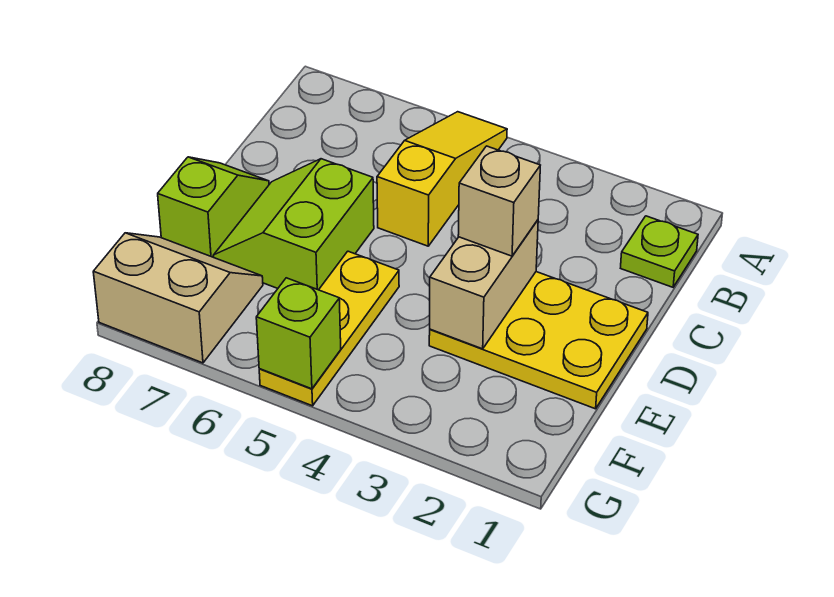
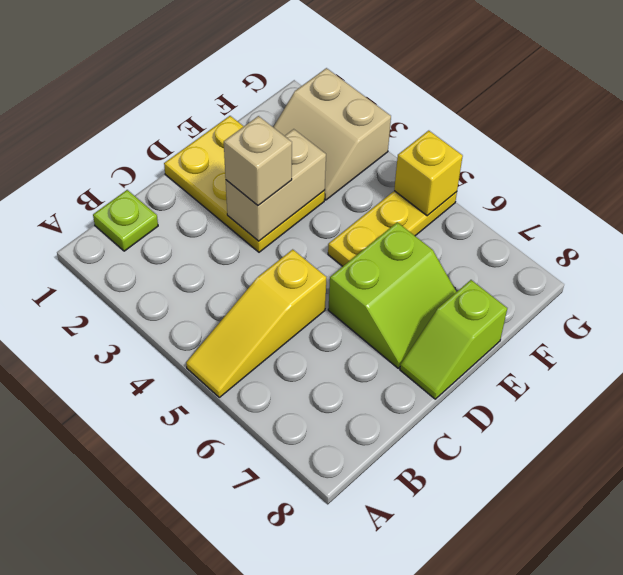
tan 2x2 slope [93,233,263,363] -> tan 2x2 slope moved to [273,68,391,200]
lime 1x1 brick [256,278,341,389] -> yellow 1x1 brick [394,131,463,216]

